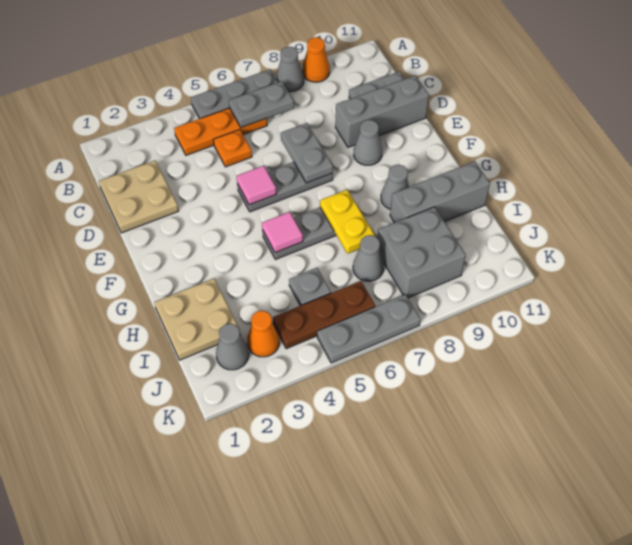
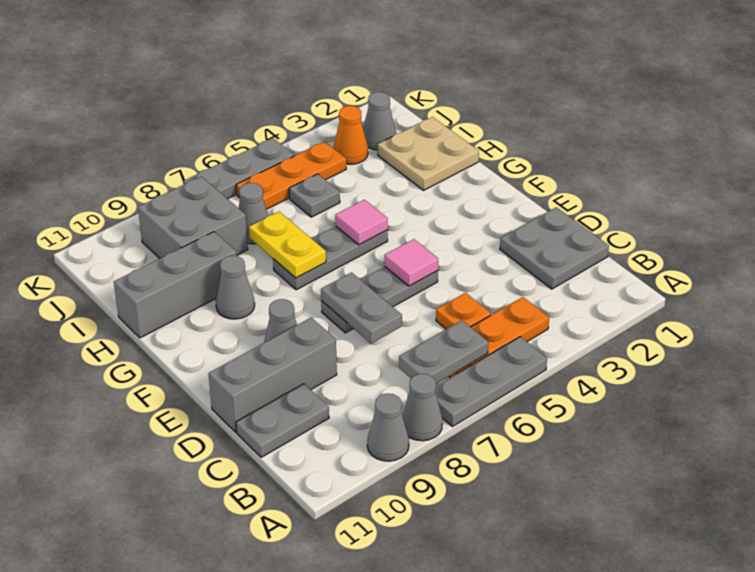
orange 1x1 cone [302,37,330,82] -> grey 1x1 cone [367,394,409,461]
tan 2x2 plate [99,161,179,233] -> grey 2x2 plate [500,207,609,289]
brown 1x3 plate [273,281,375,349] -> orange 1x3 plate [236,142,346,209]

